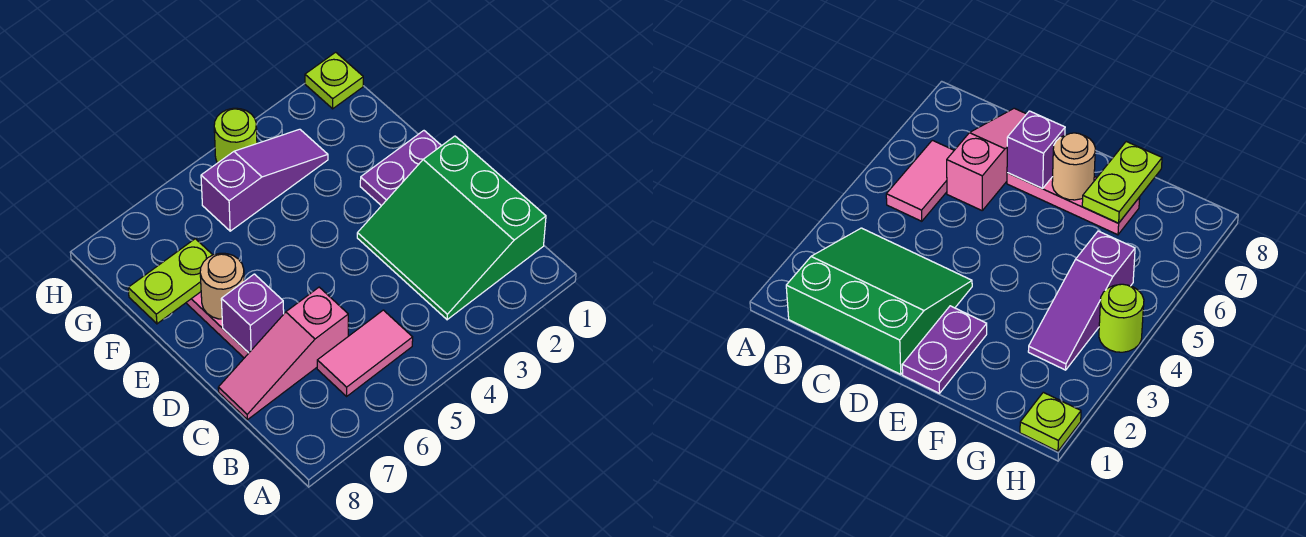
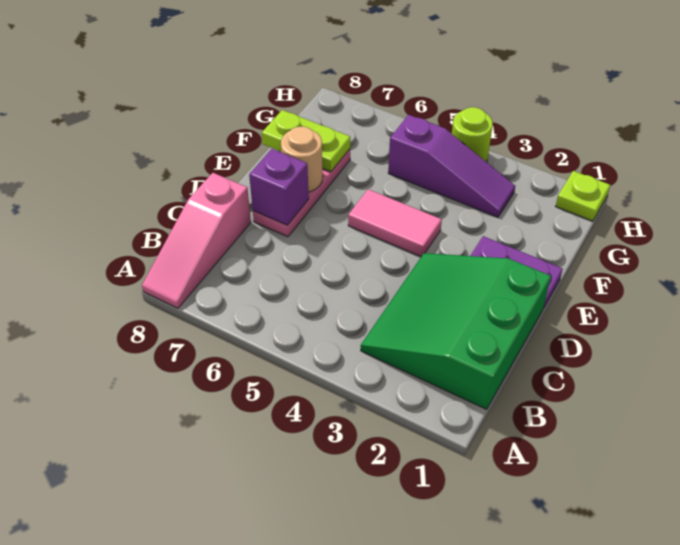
pink 1x2 tile [317,310,413,396] -> pink 1x2 tile moved to [348,189,442,256]
pink 1x3 slope [218,287,348,420] -> pink 1x3 slope turned to [142,173,251,308]

